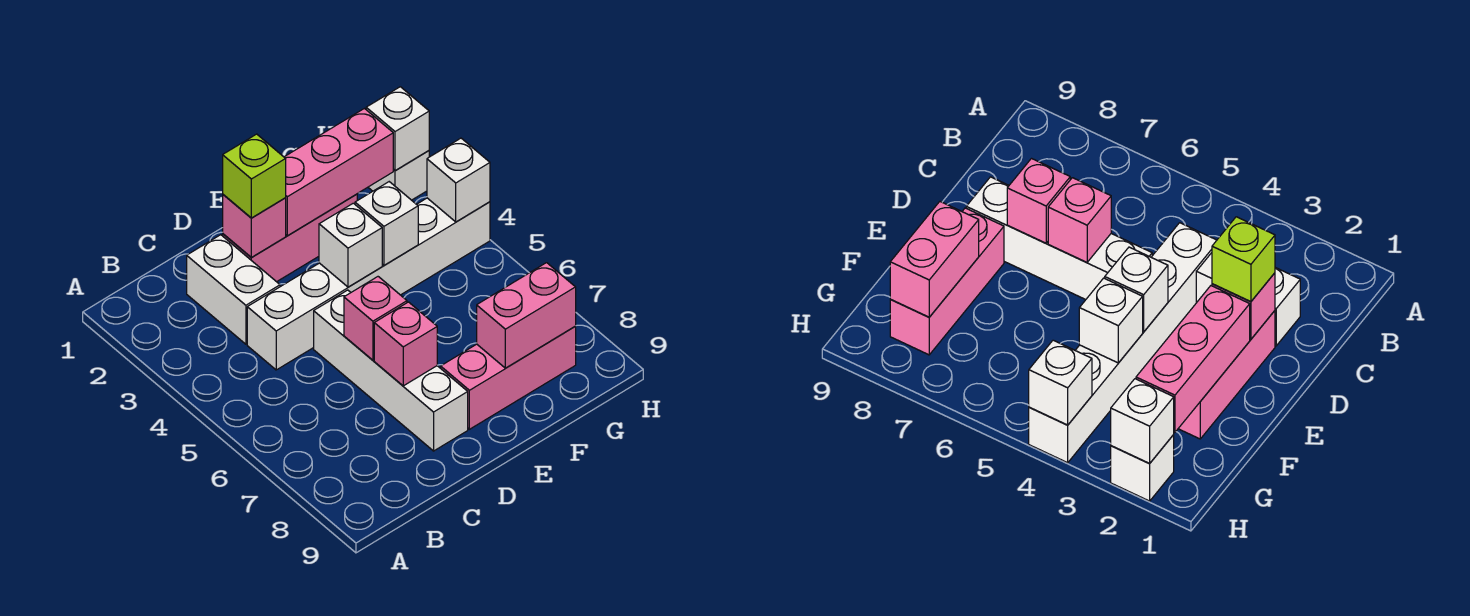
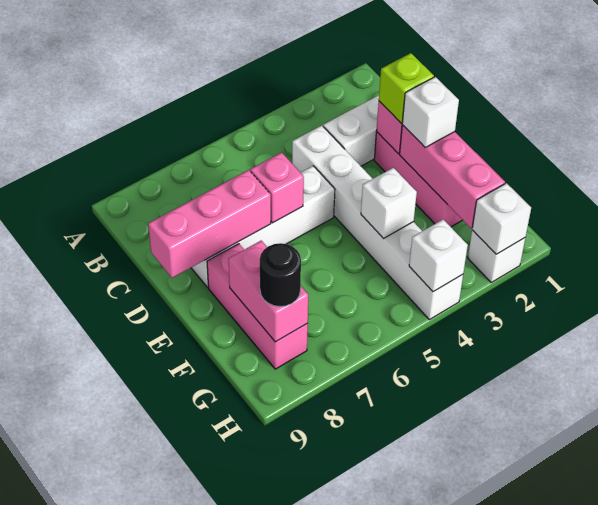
pink 1x1 brick [374,302,437,386] -> pink 1x3 brick [148,170,271,278]
white 1x1 brick [319,203,382,287] -> white 1x1 brick moved to [402,77,459,147]
none -> black 1x1 round brick [260,243,301,307]

